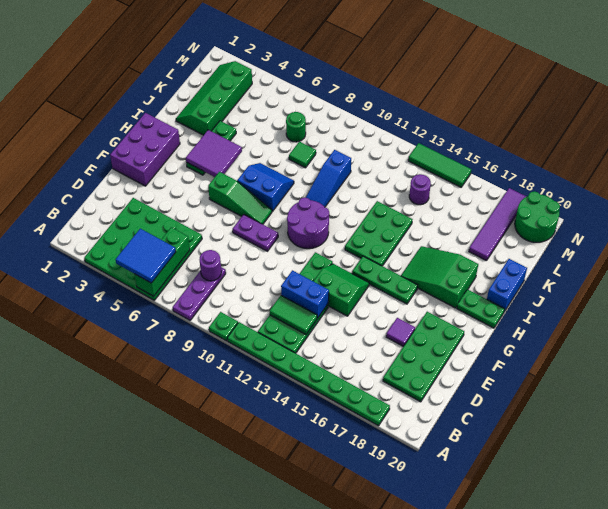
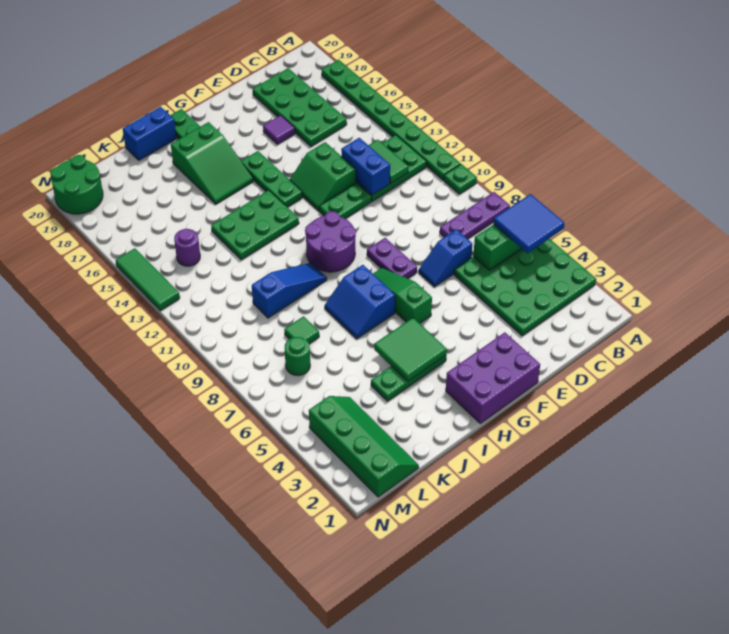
purple 1x1 round brick [200,250,221,281] -> none
green 2x4 plate [383,312,464,402] -> green 2x4 plate turned to [253,68,347,146]
none -> blue 1x2 slope [419,229,472,287]
purple 2x2 tile [186,130,242,177] -> green 2x2 tile [374,318,447,381]
green 2x4 slope [176,61,252,135] -> green 2x4 slope turned to [309,396,419,497]
purple 1x4 tile [469,188,526,261] -> none

